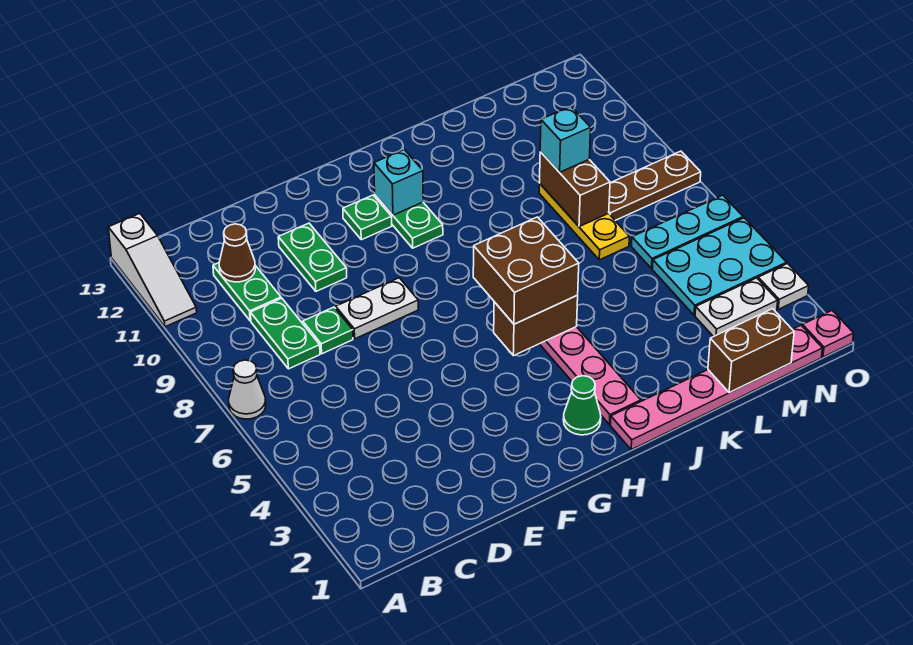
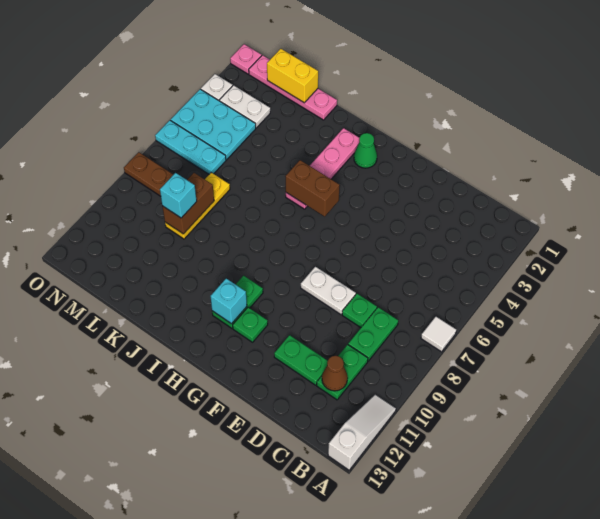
white 1x1 cone [229,360,266,419] -> white 1x1 tile [421,317,456,352]
green 1x2 plate [278,223,347,291] -> green 1x2 plate turned to [274,335,328,385]
brown 2x2 brick [473,217,579,324] -> none
pink 1x6 plate [610,325,822,450] -> pink 1x4 plate [249,55,337,120]
brown 1x2 brick [708,309,794,393] -> yellow 1x2 brick [267,49,318,103]

